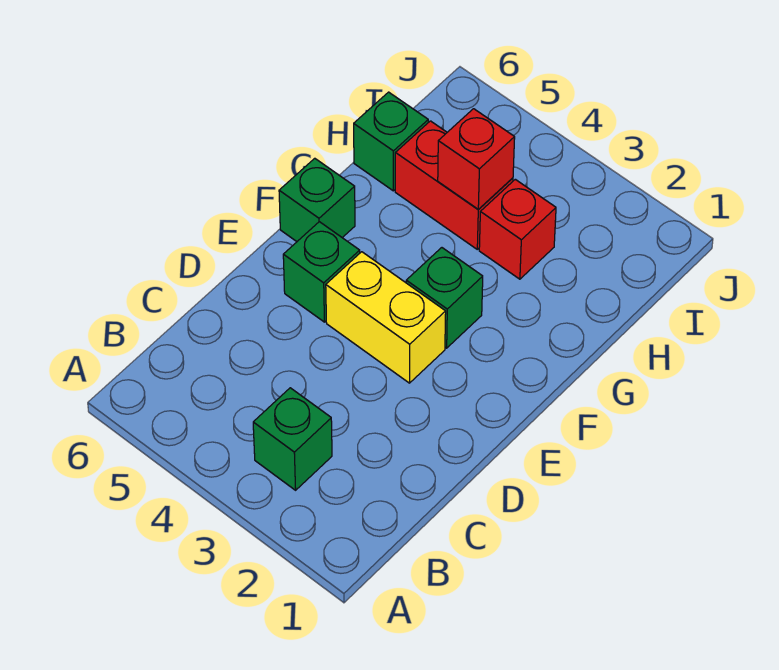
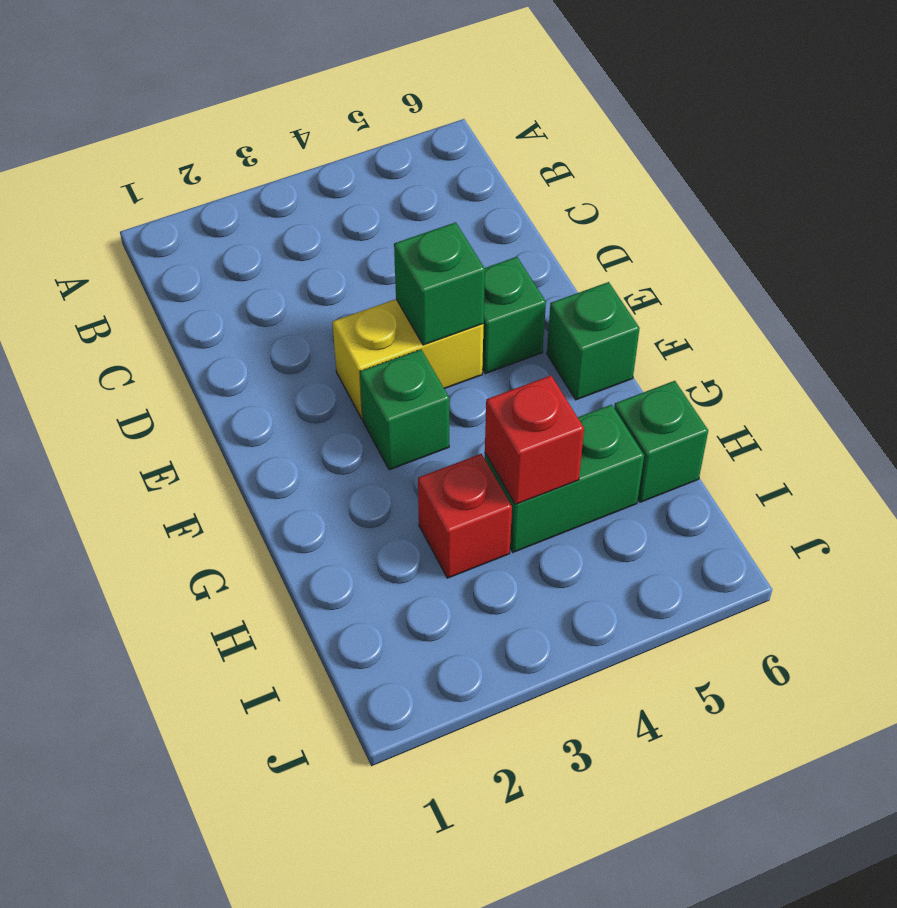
green 1x1 brick [253,388,332,490] -> green 1x1 brick moved to [394,222,485,345]
red 1x2 brick [395,121,513,249] -> green 1x2 brick [485,405,644,552]

